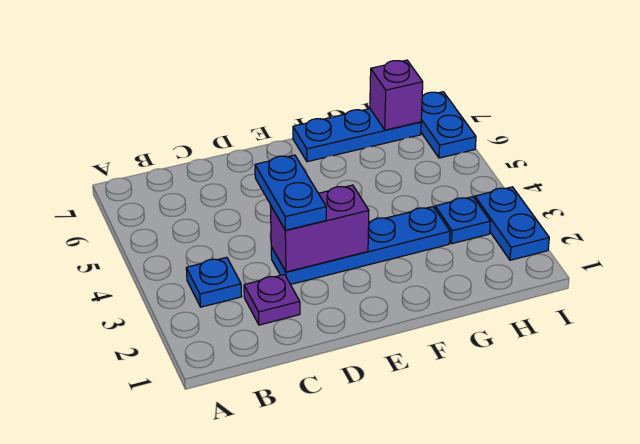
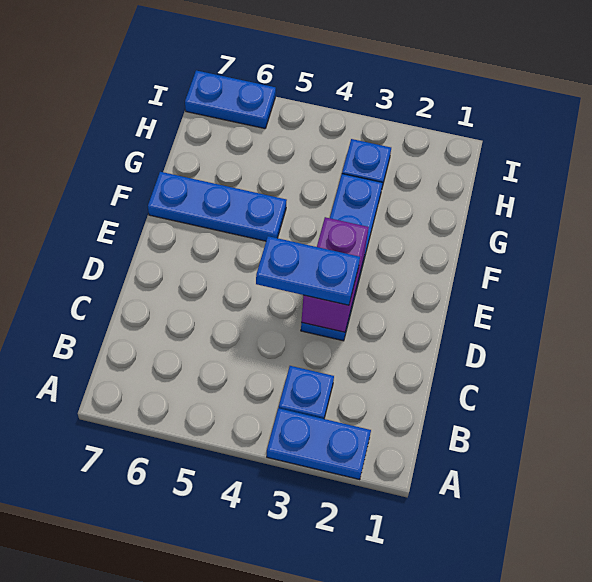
purple 1x1 plate [244,274,300,325] -> none
blue 1x3 plate [293,109,421,162] -> blue 1x3 plate turned to [148,172,287,241]
purple 1x1 brick [370,60,423,130] -> none
blue 1x2 plate [475,187,549,260] -> blue 1x2 plate moved to [267,408,371,480]

